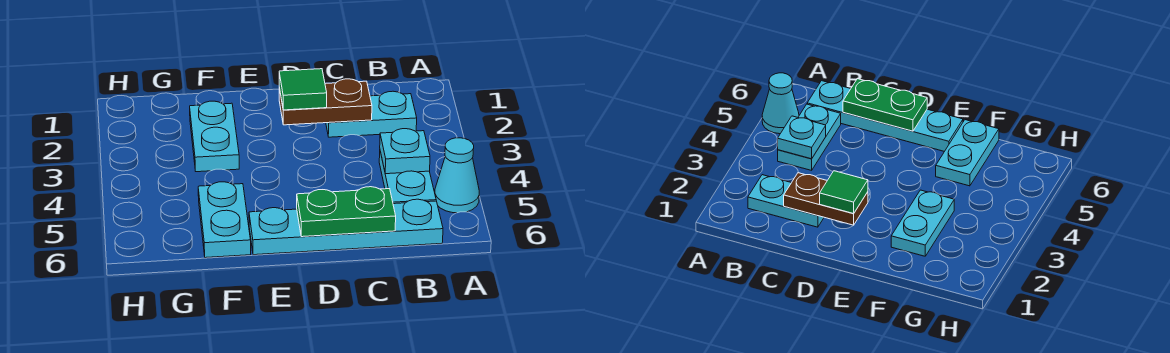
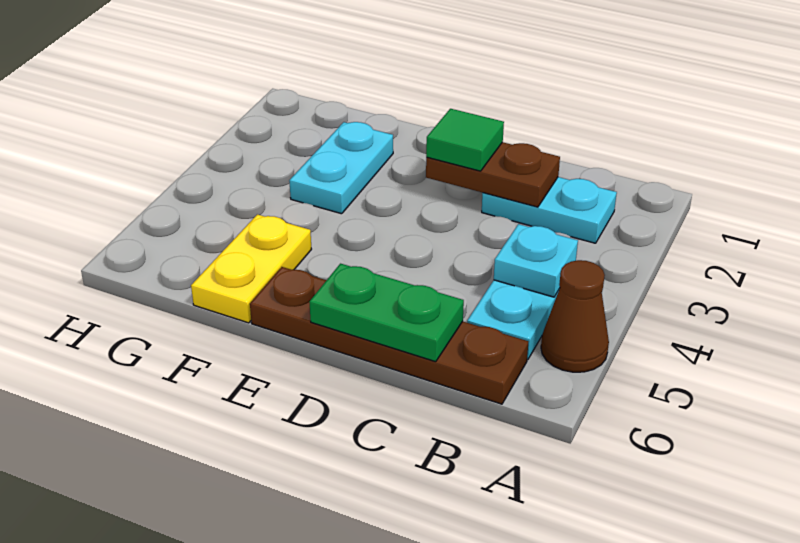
cyan 1x1 cone [435,138,479,213] -> brown 1x1 cone [541,260,609,372]
cyan 1x4 plate [249,199,443,255] -> brown 1x4 plate [250,267,528,404]
cyan 1x2 plate [198,182,251,258] -> yellow 1x2 plate [191,214,311,323]

